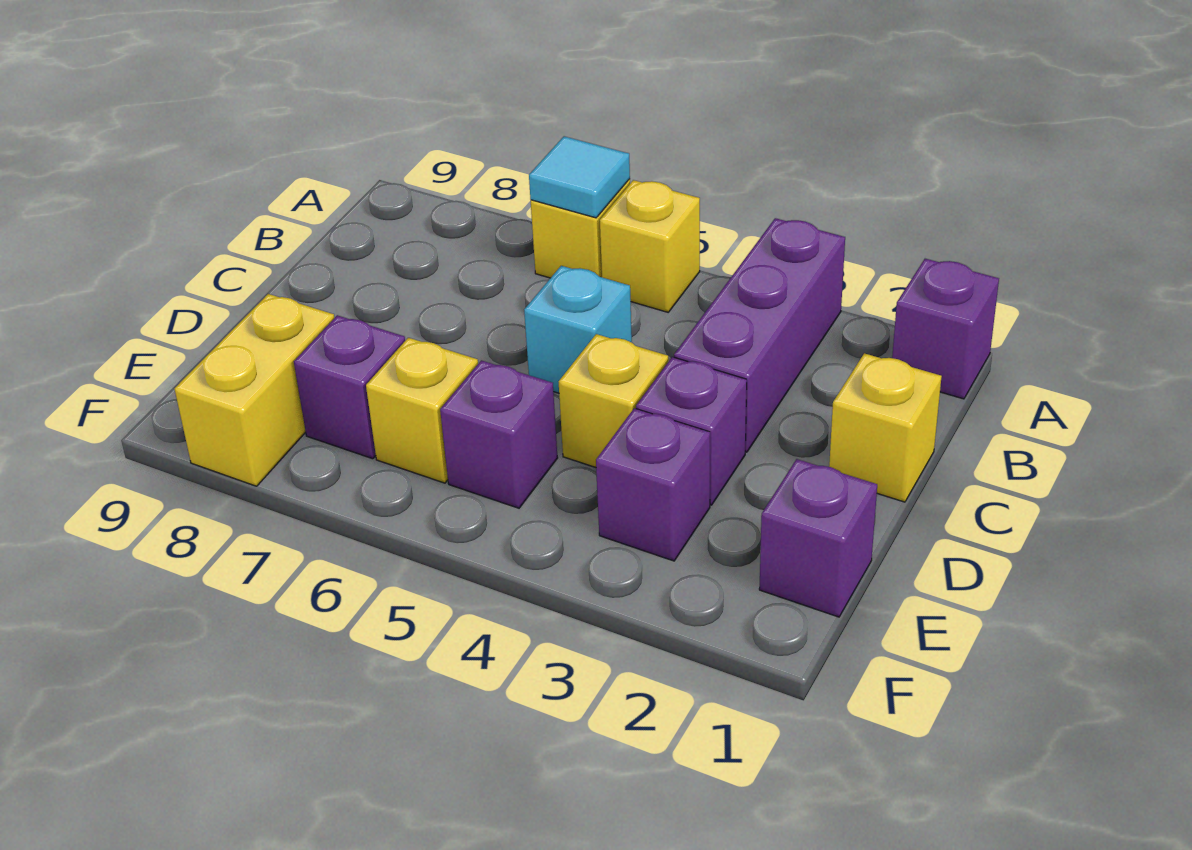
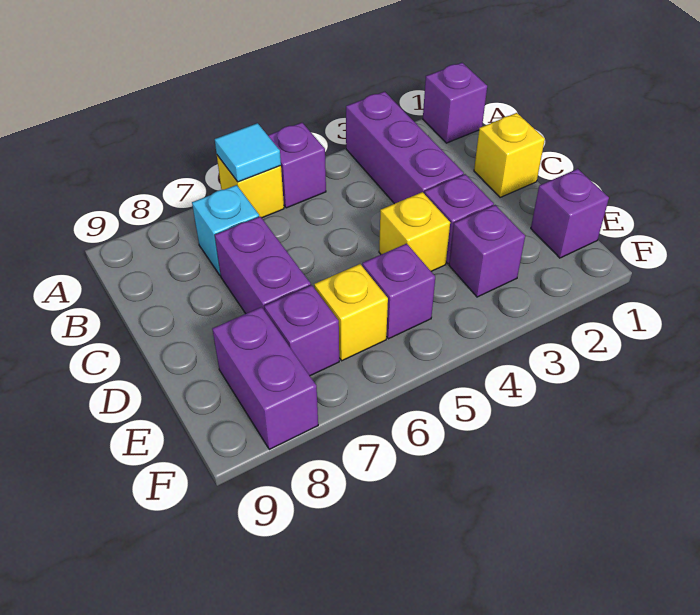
yellow 1x1 brick [600,180,700,312] -> purple 1x1 brick [268,123,326,208]
cyan 1x1 brick [524,266,632,393] -> cyan 1x1 brick moved to [192,185,259,275]
none -> purple 1x2 brick [215,216,311,314]
yellow 1x2 brick [175,294,334,486] -> purple 1x2 brick [212,307,318,449]

